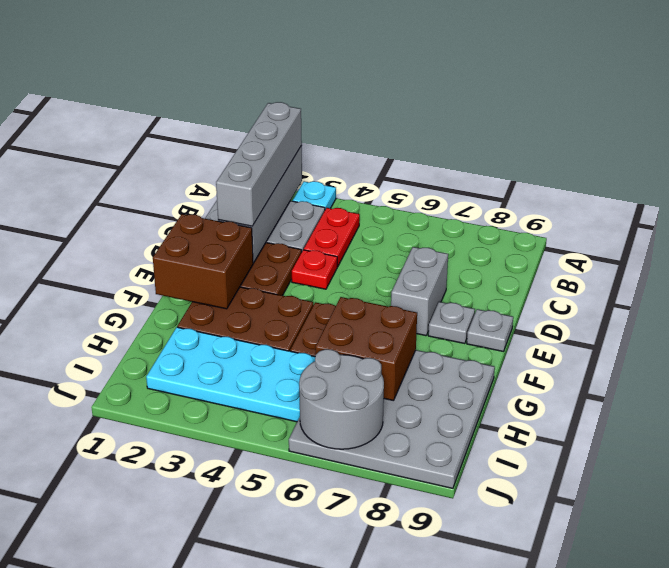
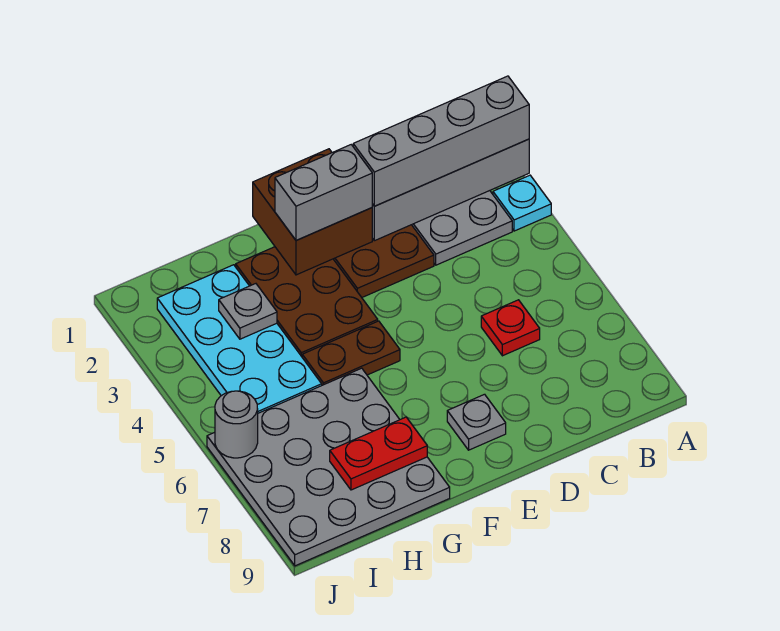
red 1x2 plate [304,208,360,267] -> red 1x2 plate moved to [330,417,427,490]
red 1x1 plate [292,250,337,289] -> red 1x1 plate moved to [481,300,540,356]
grey 1x2 brick [391,247,448,336] -> grey 1x2 brick moved to [275,145,372,240]
grey 1x1 plate [467,309,513,352] -> grey 1x1 plate moved to [219,284,277,339]
brown 2x2 brick [316,297,417,401] -> none
grey 2x2 round brick [299,349,384,449] -> grey 1x1 round brick [215,391,258,458]

